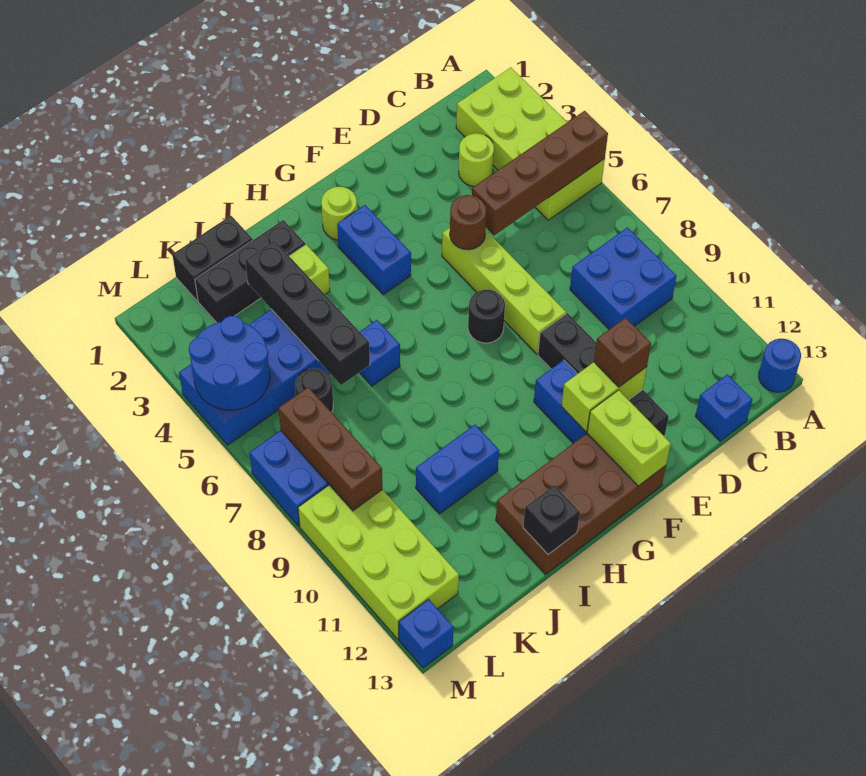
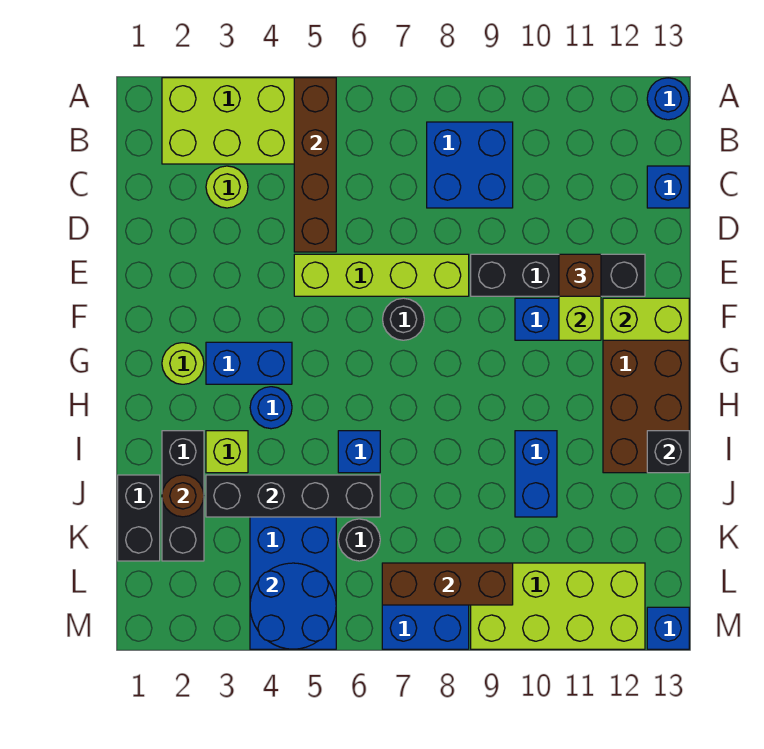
brown 1x1 round brick [450,195,487,250] -> brown 1x1 round brick moved to [162,475,204,517]
none -> blue 1x1 round brick [250,387,292,429]

